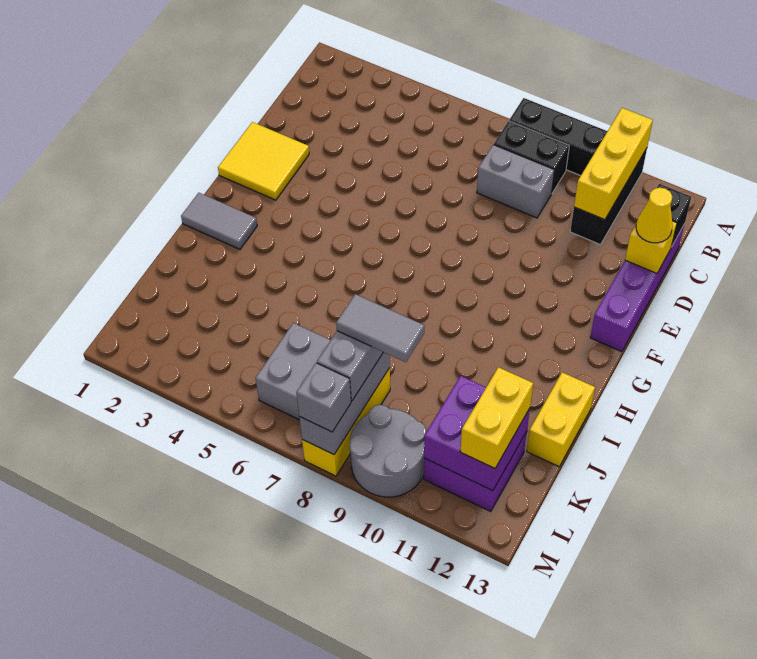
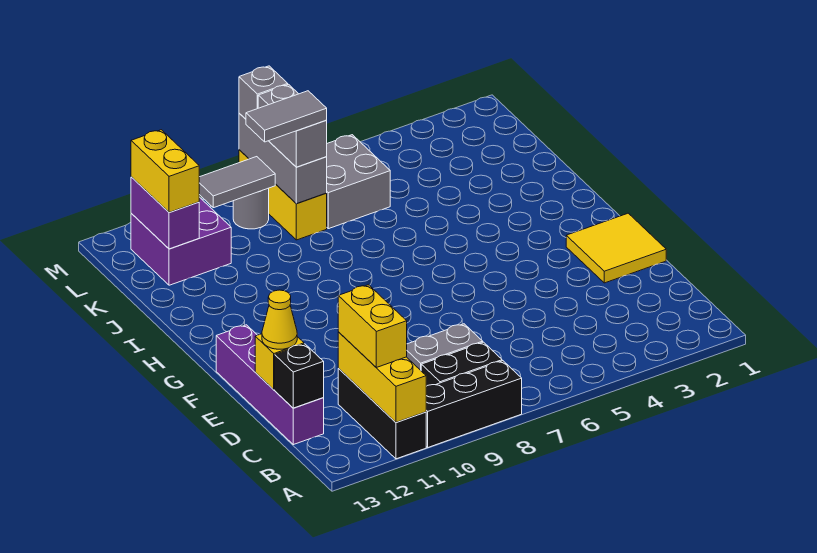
grey 1x2 tile [181,193,257,249] -> grey 1x2 tile moved to [199,157,275,208]
yellow 1x2 brick [527,372,595,467] -> yellow 1x2 brick moved to [338,285,407,368]
purple 2x2 brick [424,376,530,491] -> purple 1x2 brick [131,177,199,249]
grey 2x2 round brick [349,405,426,497] -> grey 1x1 round brick [233,188,269,229]

